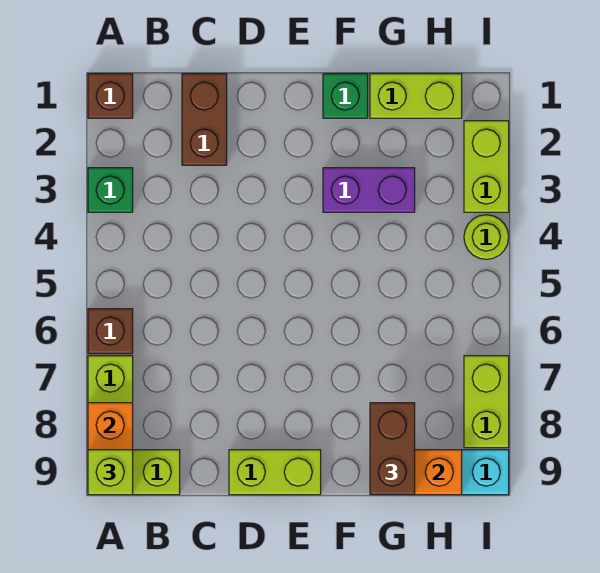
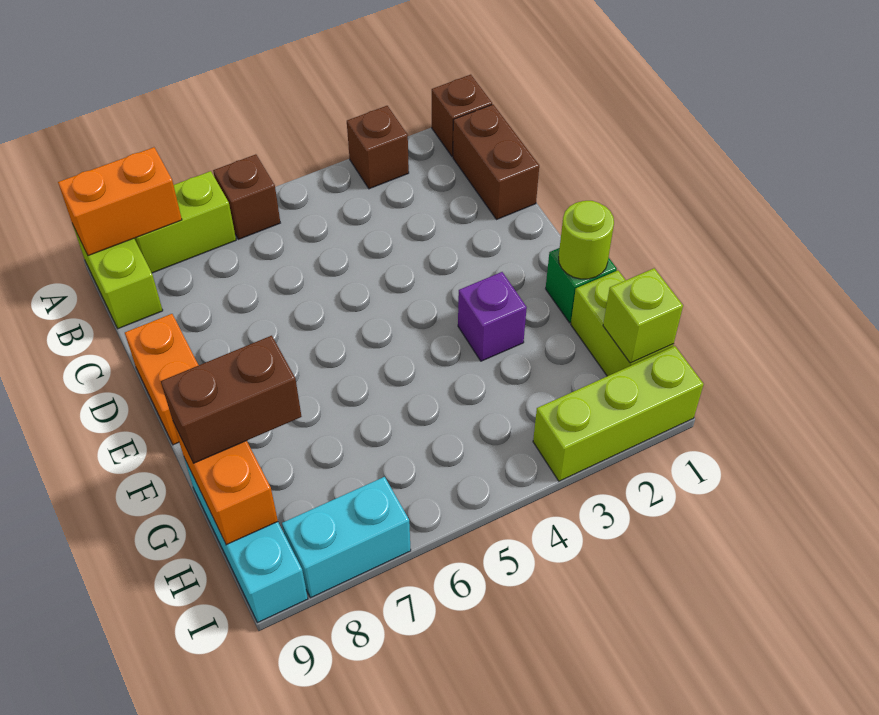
green 1x1 brick [88,168,133,212] -> brown 1x1 brick [347,106,409,189]
lime 1x1 brick [88,450,133,495] -> lime 1x1 brick moved to [603,268,683,363]
brown 1x2 brick [182,74,227,165] -> brown 1x2 brick turned to [453,105,539,219]
lime 1x2 brick [229,450,321,495] -> orange 1x2 brick [125,314,199,445]
purple 1x2 brick [323,168,415,212] -> purple 1x1 brick [458,272,527,361]
lime 1x2 brick [464,121,509,212] -> lime 1x3 brick [533,346,704,481]
lime 1x1 round brick [464,215,509,259] -> lime 1x1 round brick moved to [559,201,614,279]
lime 1x2 brick [464,356,509,448] -> cyan 1x2 brick [282,477,411,598]

